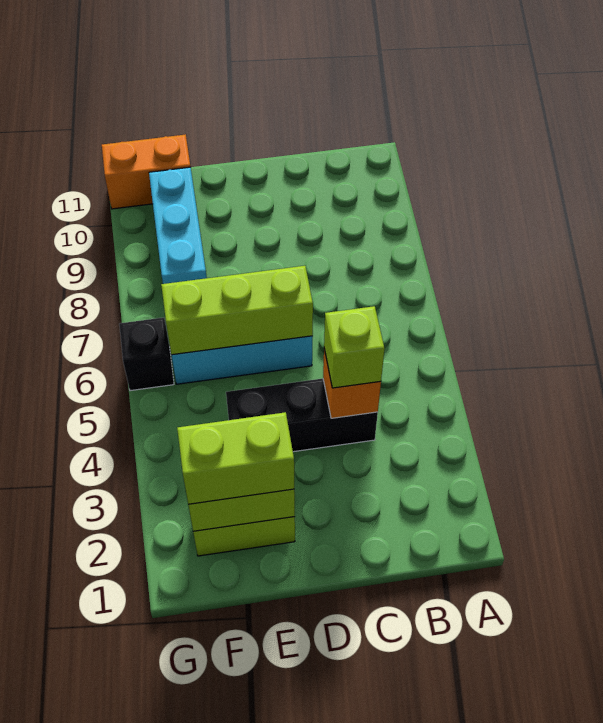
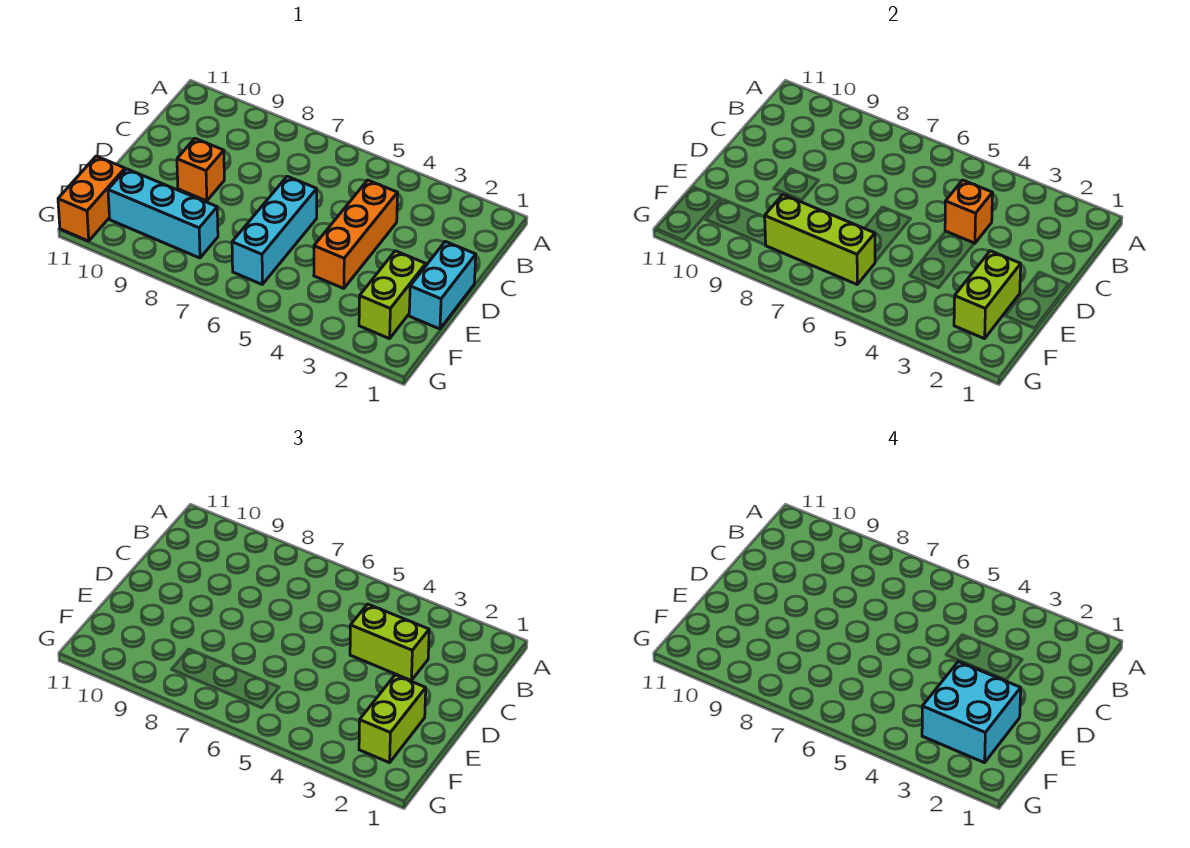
black 1x3 brick [226,379,378,452] -> orange 1x3 brick [314,180,398,288]
lime 1x1 brick [324,306,385,388] -> lime 1x2 brick [350,604,429,680]
none -> cyan 1x2 brick [409,241,476,329]
lime 1x3 brick [161,266,313,355] -> lime 1x3 brick turned to [765,195,875,284]
none -> orange 1x1 brick [177,138,224,201]
none -> cyan 2x2 brick [922,662,1021,763]
black 1x1 brick [119,318,174,391] -> none

